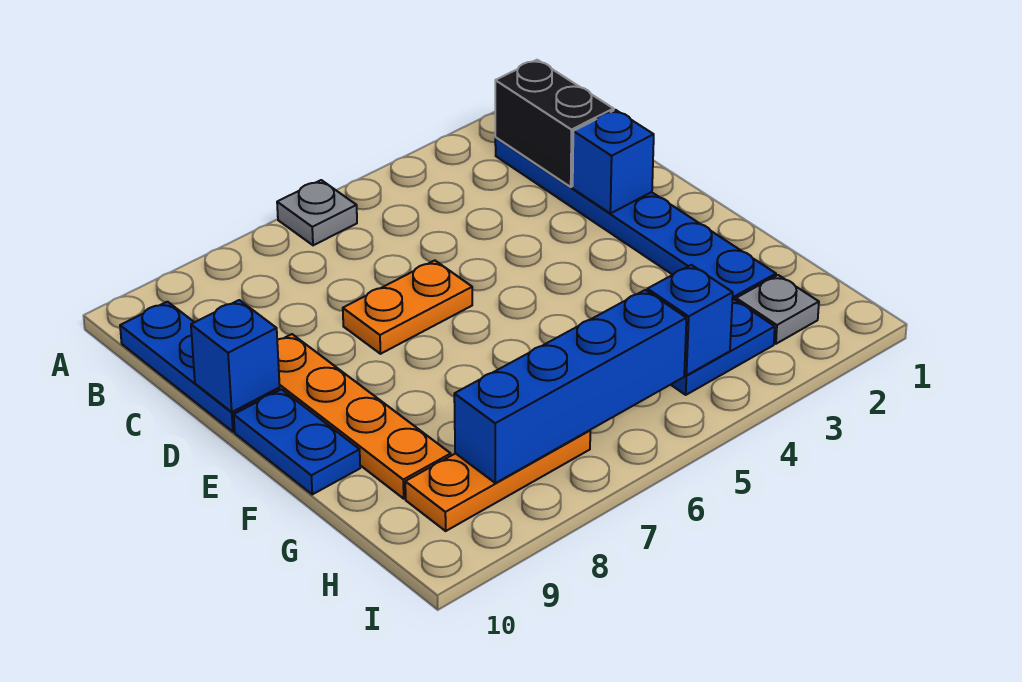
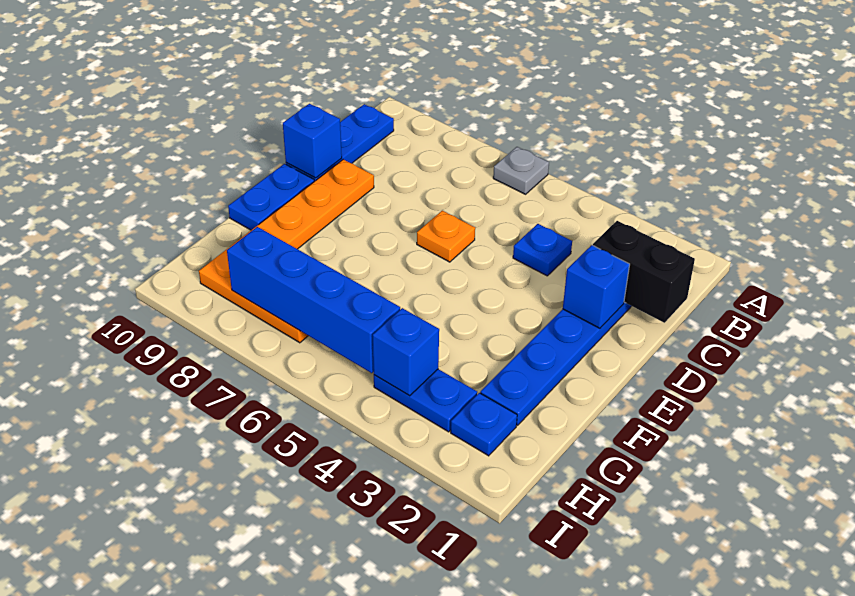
black 1x2 brick [495,60,614,187] -> black 1x2 brick turned to [593,221,695,323]
none -> blue 1x1 plate [513,224,572,276]
orange 1x2 plate [343,260,472,354] -> orange 1x1 plate [417,211,475,262]
grey 1x1 plate [736,275,819,344] -> blue 1x1 plate [451,393,517,456]

